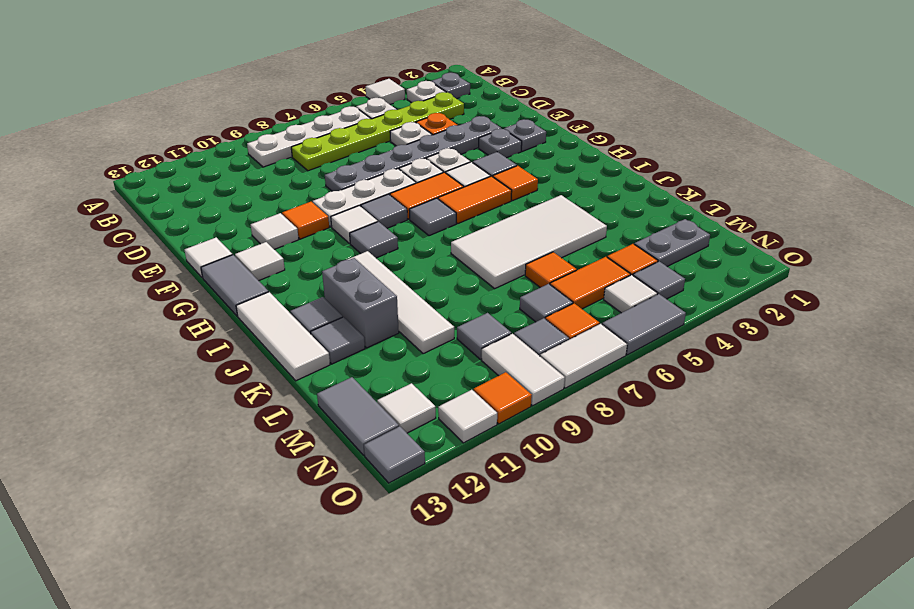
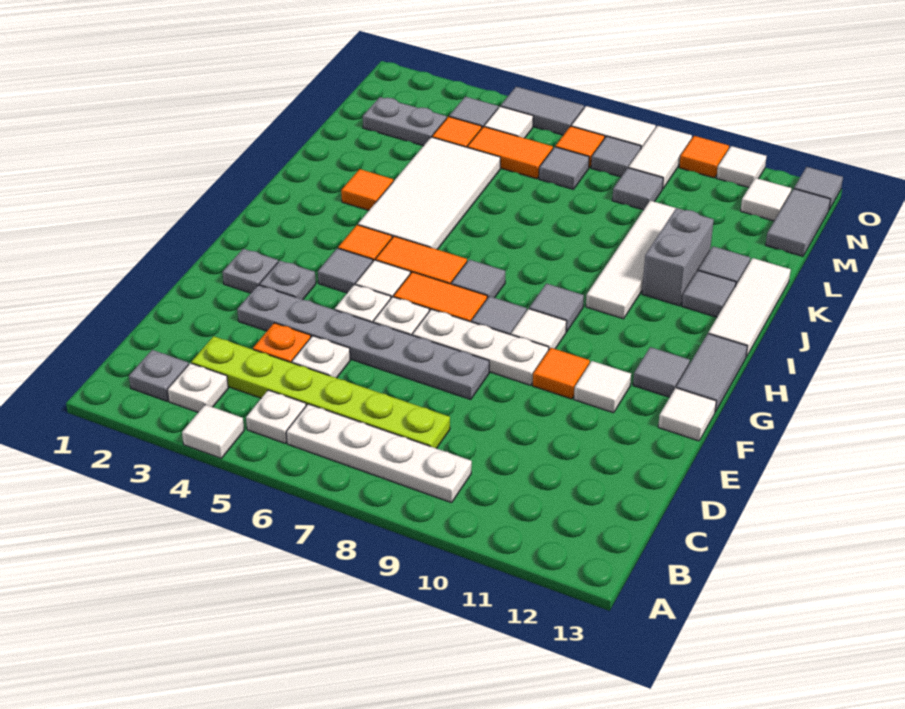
white 1x1 tile [235,242,285,281] -> grey 1x1 tile [633,347,690,397]
white 2x4 tile [451,195,607,288] -> white 2x4 tile turned to [358,137,500,249]
orange 1x1 tile [525,252,577,288] -> orange 1x1 tile moved to [341,169,393,210]

